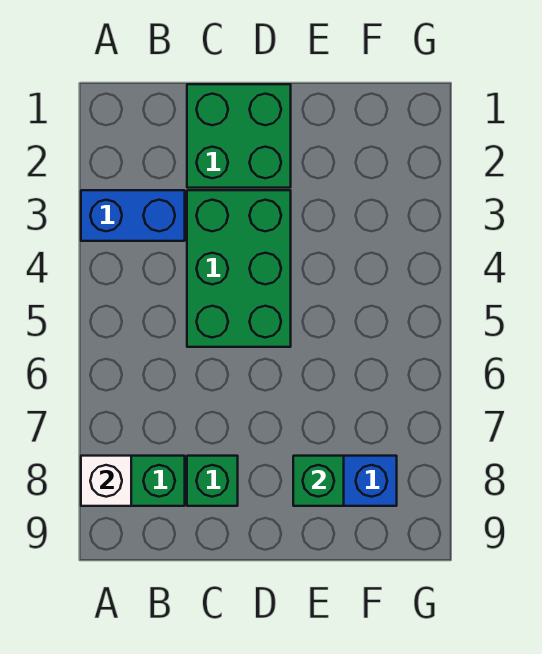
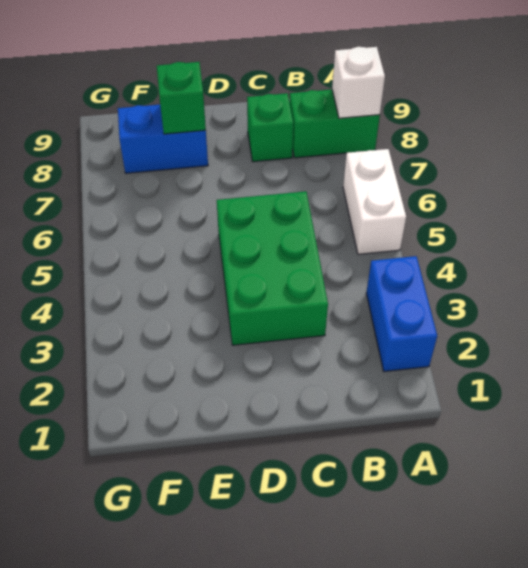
blue 1x2 brick [81,190,185,241] -> blue 1x2 brick turned to [366,256,437,371]
none -> white 1x2 brick [343,149,406,254]
green 2x2 brick [187,84,291,188] -> none

